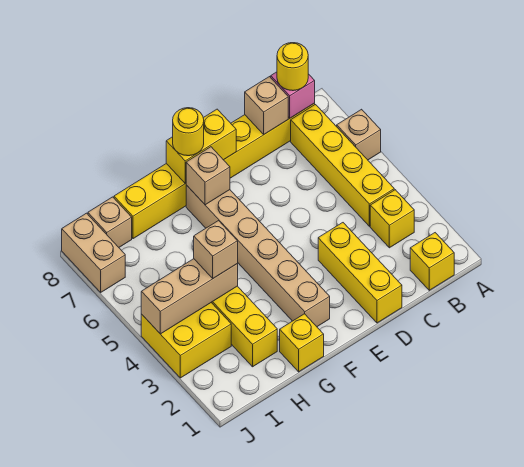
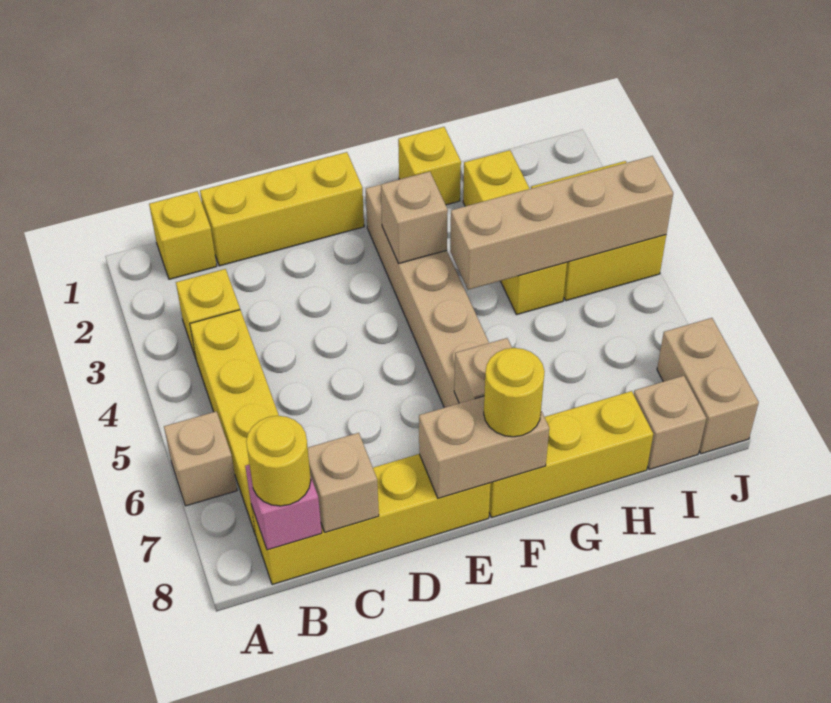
yellow 1x3 brick [318,223,402,323] -> yellow 1x3 brick turned to [200,152,364,266]
yellow 1x2 brick [166,109,236,183] -> tan 1x2 brick [419,396,549,498]
tan 1x3 brick [141,259,238,334] -> tan 1x4 brick [450,156,673,290]
tan 1x1 brick [194,221,238,278] -> tan 1x1 brick moved to [381,172,448,264]

